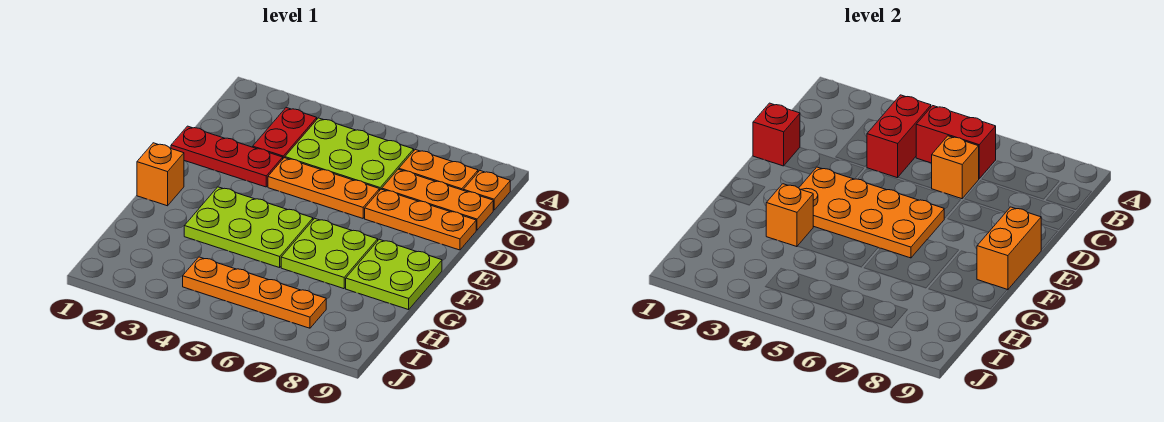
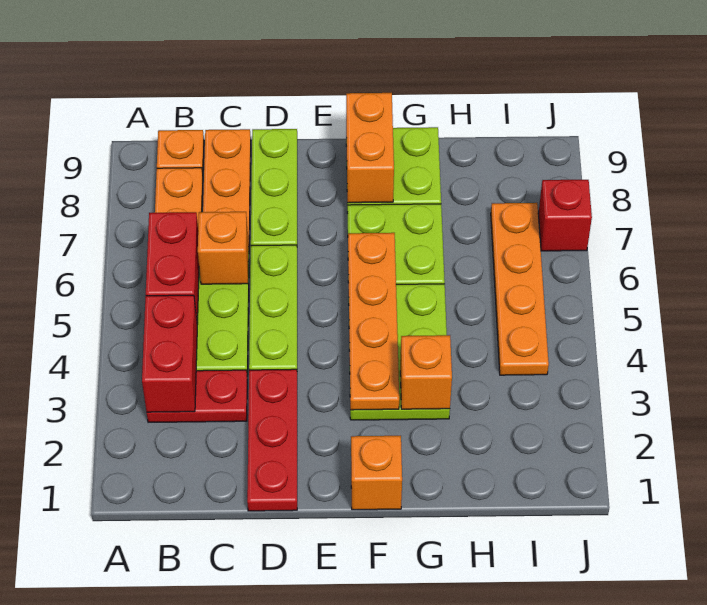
red 1x2 brick [867,95,931,178] -> red 1x2 brick turned to [142,295,197,412]
red 1x1 brick [753,103,800,166] -> red 1x1 brick moved to [538,180,592,251]
orange 1x3 plate [268,158,379,218] -> lime 1x3 plate [249,245,297,370]
orange 1x3 plate [365,189,476,250] -> lime 1x3 plate [251,129,297,246]
orange 2x4 plate [799,167,944,258] -> orange 1x4 plate [348,233,399,410]
orange 1x2 brick [977,207,1042,290] -> orange 1x2 brick turned to [346,93,394,203]

